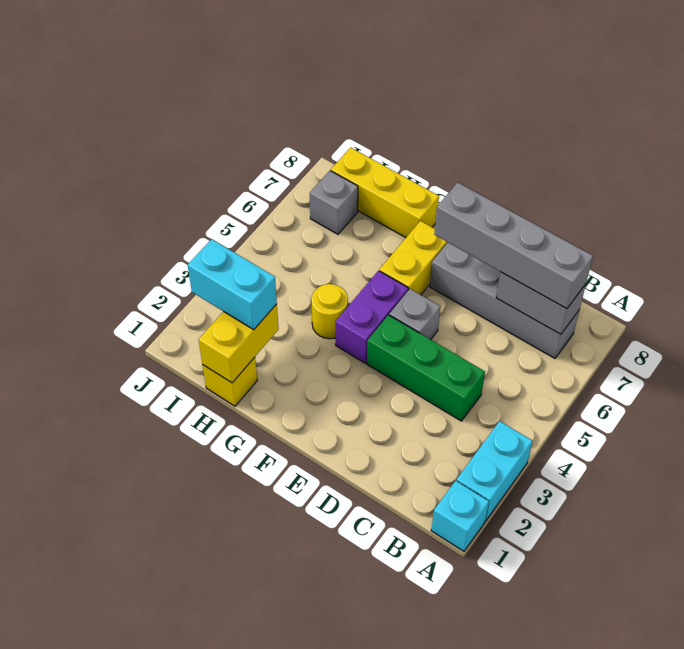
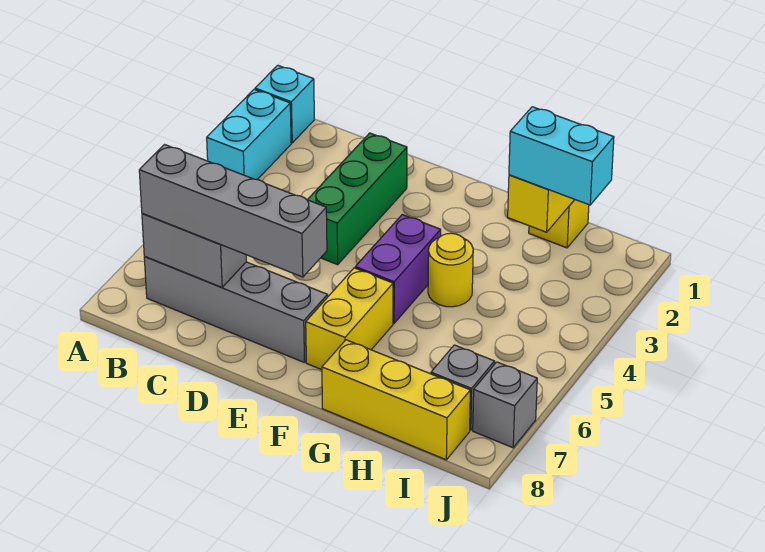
green 1x3 brick [367,315,485,421] -> green 1x3 brick turned to [308,133,407,265]
grey 1x1 brick [389,289,440,339] -> grey 1x1 brick moved to [473,362,537,448]

